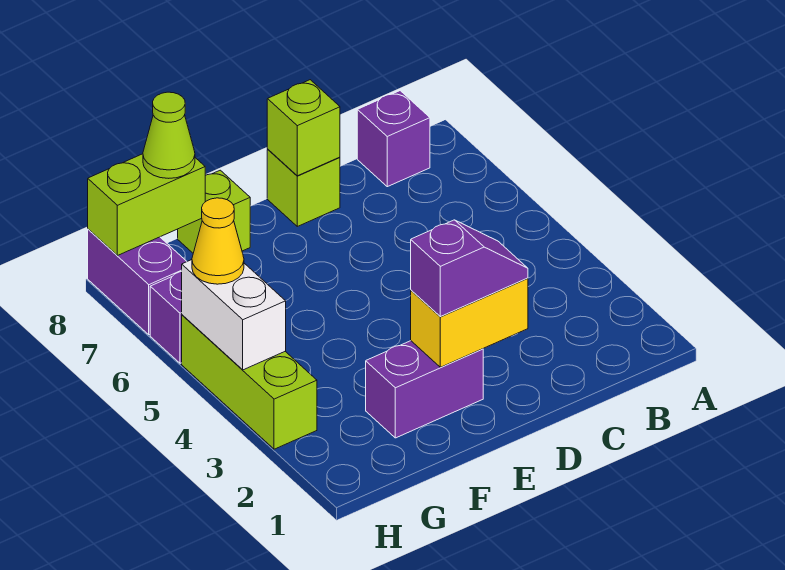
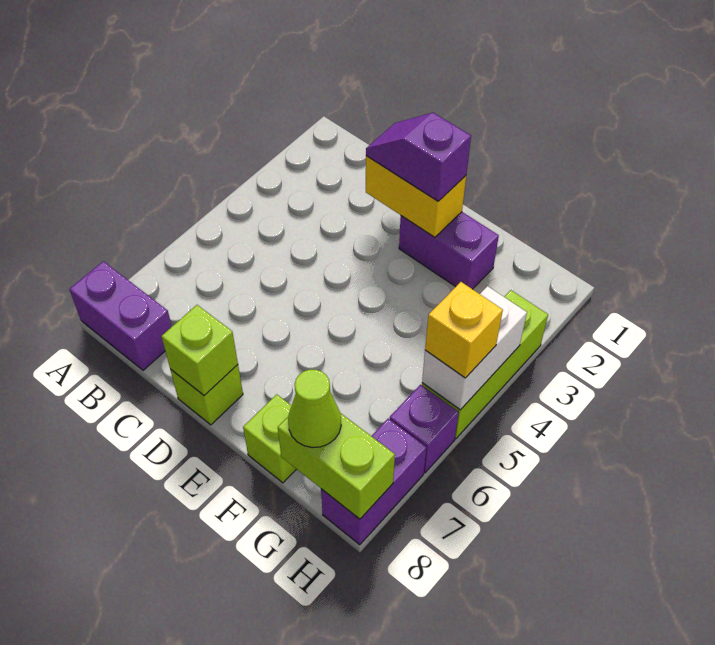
purple 1x1 brick [357,91,430,187] -> purple 1x2 brick [69,261,172,370]
yellow 1x1 cone [192,198,244,284] -> yellow 1x1 brick [425,282,503,378]

